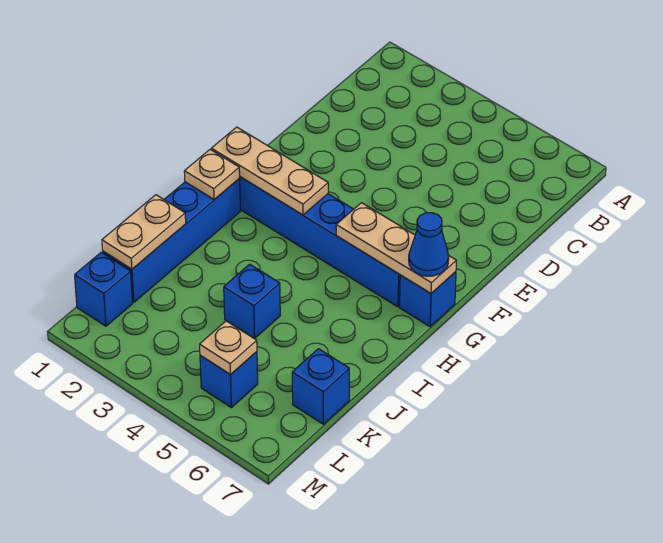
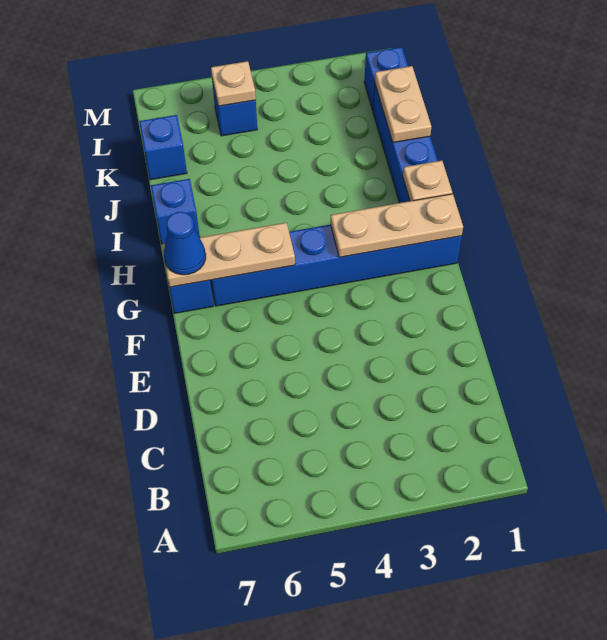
blue 1x1 brick [224,264,280,339] -> blue 1x1 brick moved to [151,179,200,244]

